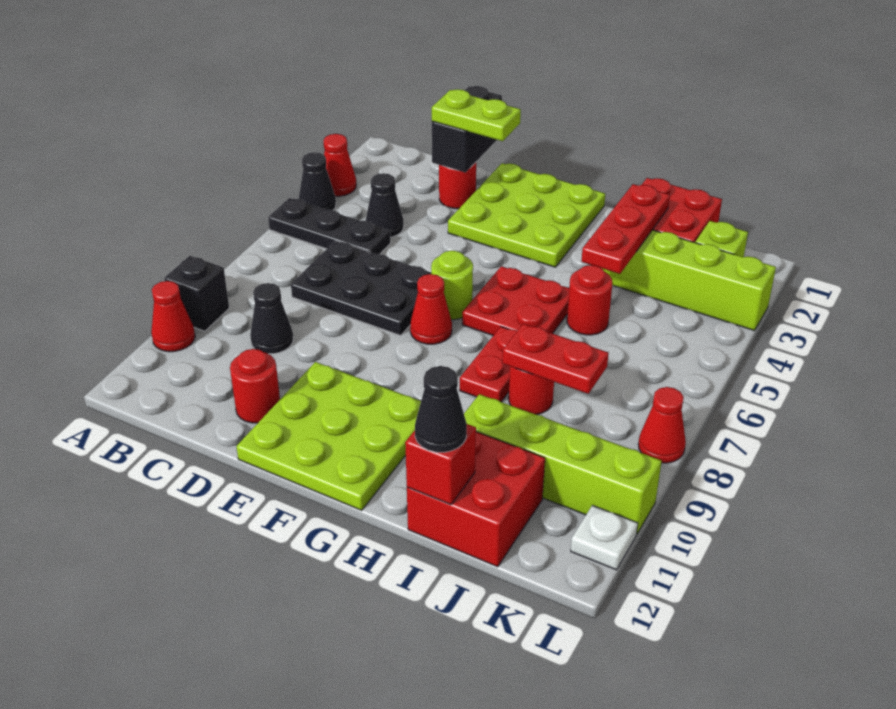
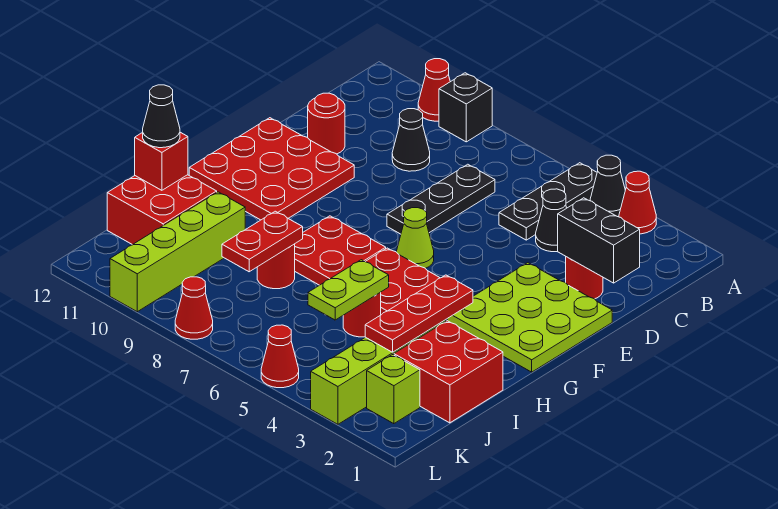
black 2x3 plate [291,241,431,336] -> black 1x3 plate [387,164,495,234]
lime 1x2 plate [432,89,521,141] -> lime 1x2 plate moved to [308,260,389,320]
lime 3x3 plate [236,362,421,510] -> red 3x3 plate [189,118,354,220]
lime 1x1 round brick [431,251,473,320] -> lime 1x1 cone [396,208,434,268]
red 1x1 cone [410,274,452,344] -> red 1x1 cone moved to [261,325,299,388]
red 1x2 plate [460,327,517,402] -> red 2x2 plate [295,216,386,285]
red 1x3 plate [581,184,670,274] -> red 1x3 plate turned to [365,275,473,352]
white 1x1 plate [571,505,638,570] -> none

